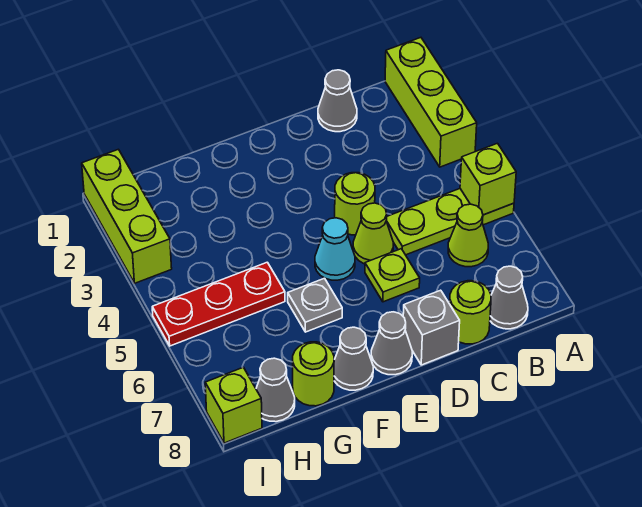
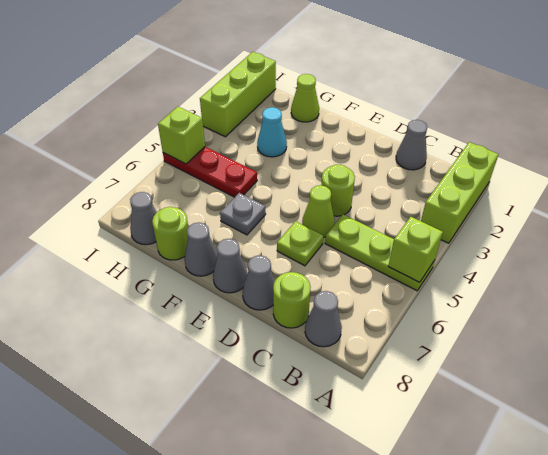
lime 1x1 cone [448,204,488,267] -> lime 1x1 cone moved to [291,74,319,122]
grey 1x1 brick [403,290,460,365] -> grey 1x1 cone [243,255,275,310]
cyan 1x1 cone [315,218,355,280] -> cyan 1x1 cone moved to [257,107,287,157]
lime 1x1 brick [205,367,262,443] -> lime 1x1 brick moved to [158,107,205,164]

